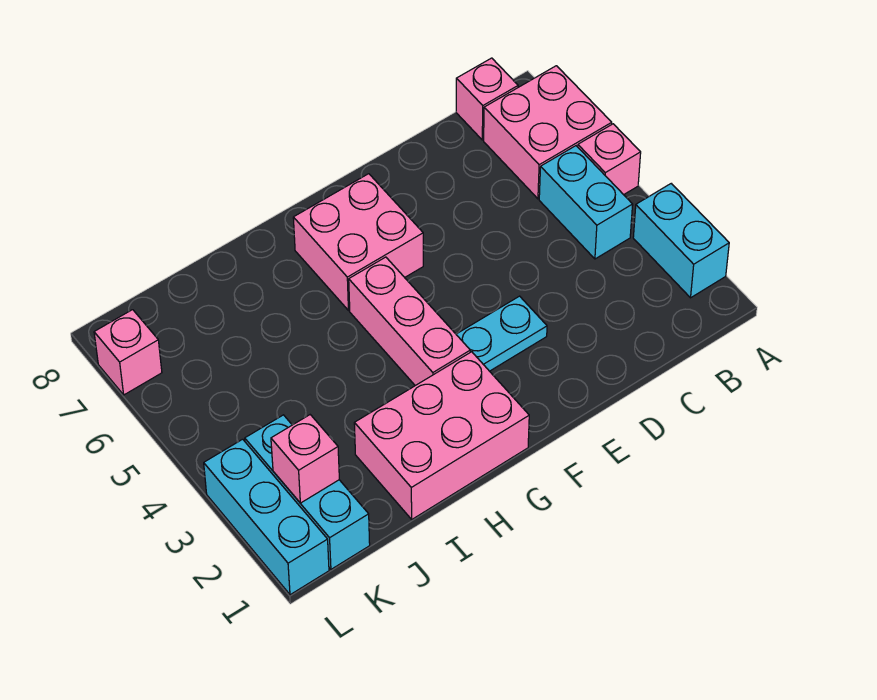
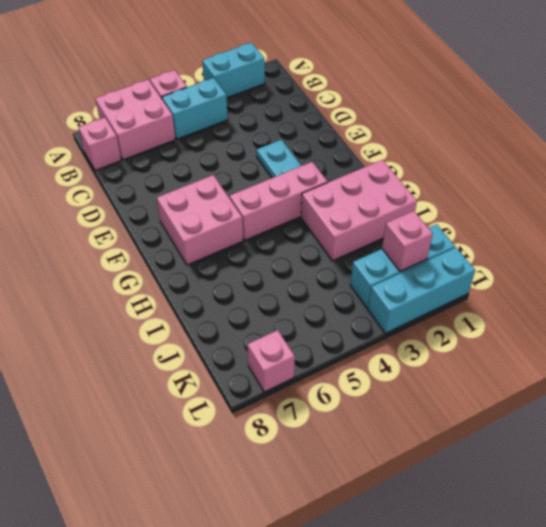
pink 2x3 brick [354,352,529,519] -> pink 2x3 brick turned to [301,160,417,261]

